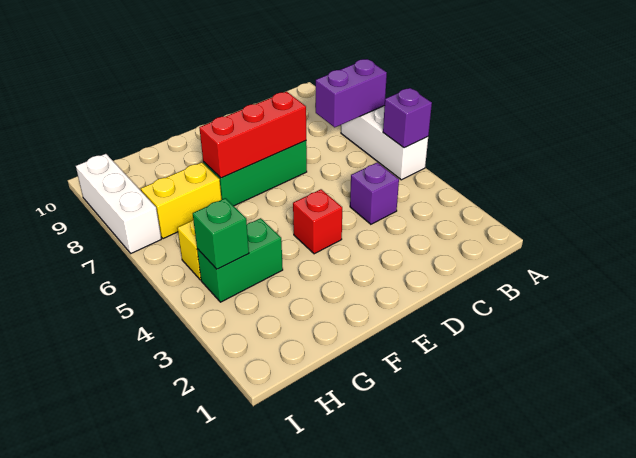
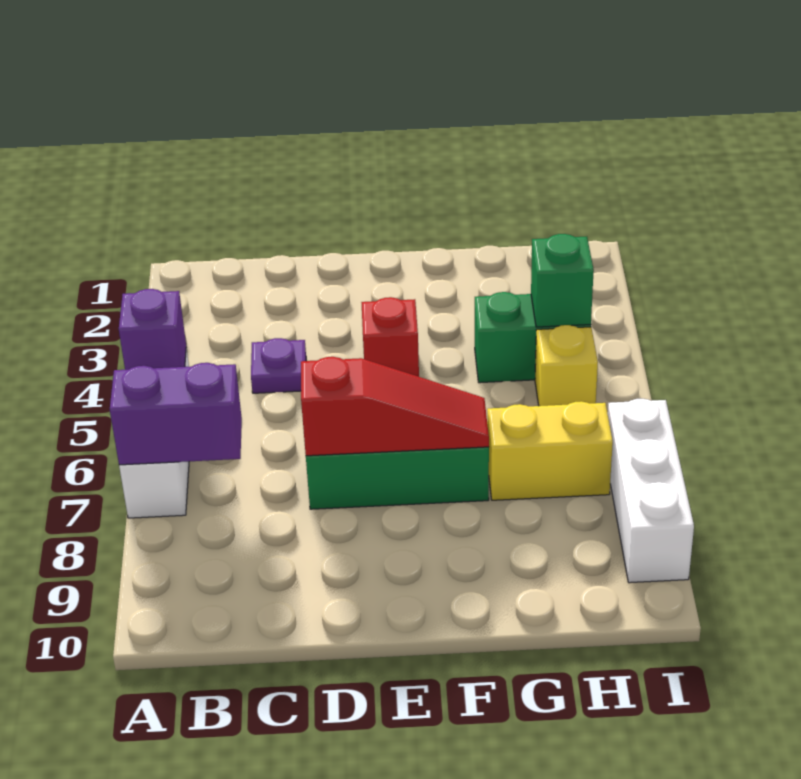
purple 1x1 brick [350,163,399,224] -> purple 1x1 plate [251,338,306,393]
red 1x3 brick [199,92,306,178] -> red 1x3 slope [301,357,489,456]

